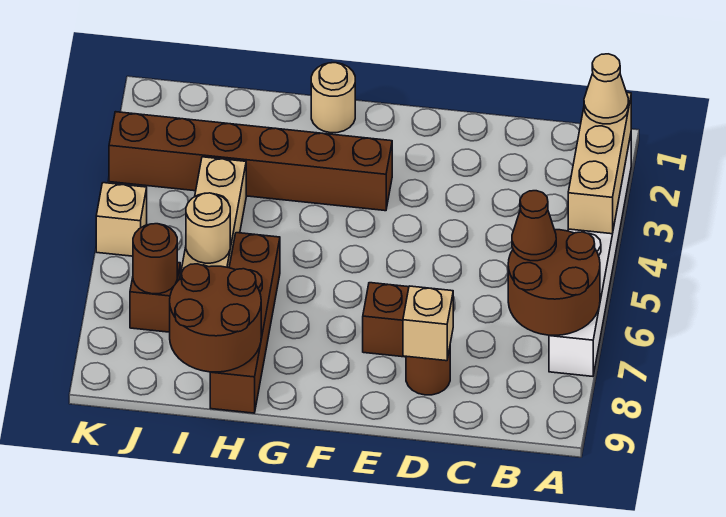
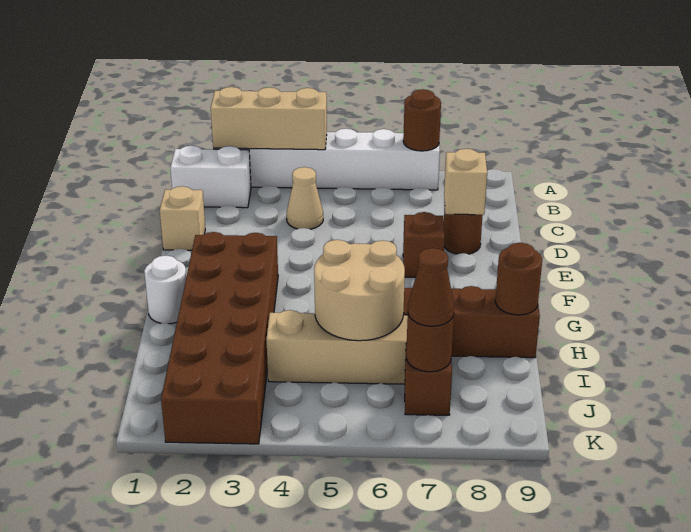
tan 1x1 cone [584,54,628,124] -> tan 1x1 cone moved to [287,167,323,229]
brown 2x2 round brick [508,230,600,335] -> brown 1x1 round brick [403,89,441,151]
none -> white 1x2 brick [170,146,251,208]
brown 1x1 cone [512,191,556,261] -> brown 1x1 cone moved to [408,248,454,326]
brown 1x6 brick [109,112,392,211] -> brown 2x6 brick [161,232,278,444]
tan 1x1 round brick [311,63,355,133] -> white 1x1 round brick [144,256,186,324]
brown 2x2 round brick [170,264,261,372] -> brown 1x1 round brick [495,243,542,315]
tan 1x1 round brick [186,193,230,263] -> tan 2x2 round brick [314,240,405,341]
tan 1x1 brick [96,183,147,256] -> tan 1x1 brick moved to [160,186,205,250]

